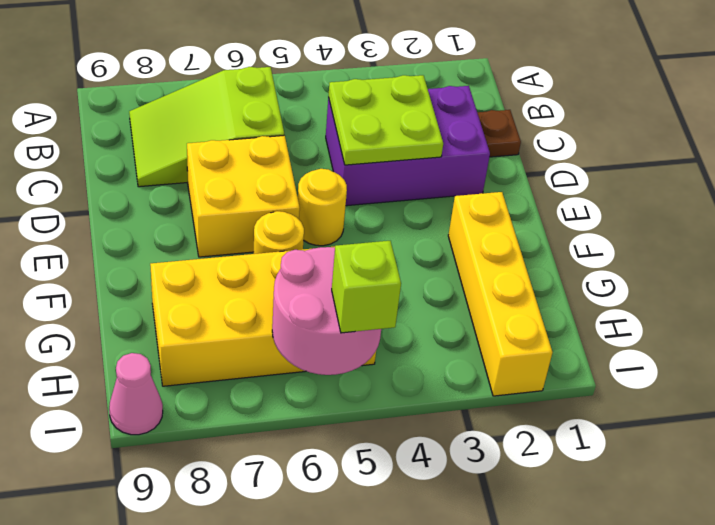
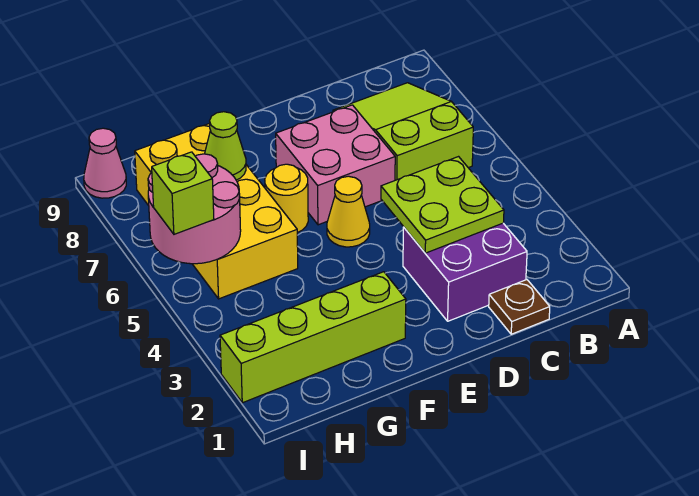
purple 2x3 brick [326,86,490,206] -> purple 2x2 brick [403,223,527,321]
yellow 2x2 brick [187,135,300,257] -> pink 2x2 brick [276,105,395,225]
yellow 1x1 round brick [298,169,347,246] -> yellow 1x1 cone [327,176,370,247]
yellow 1x4 brick [448,192,553,396] -> lime 1x4 brick [220,272,406,403]
none -> lime 1x1 cone [205,112,246,180]

